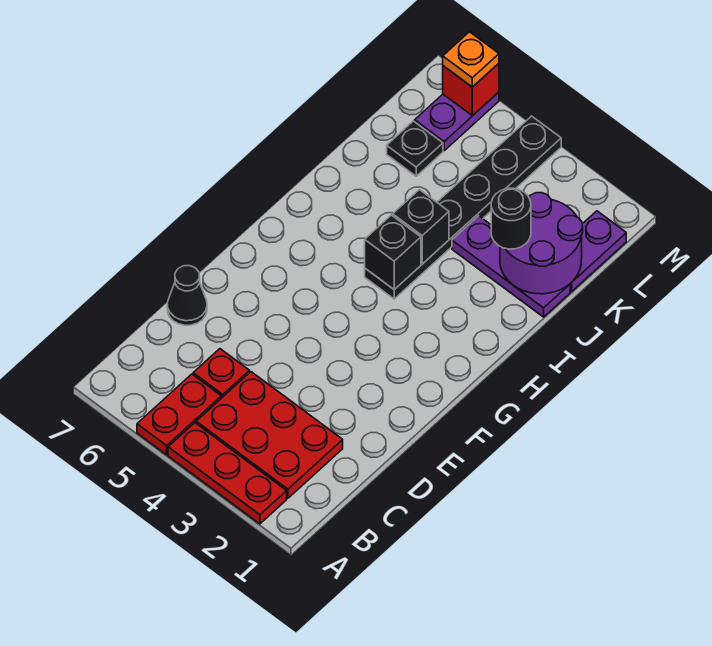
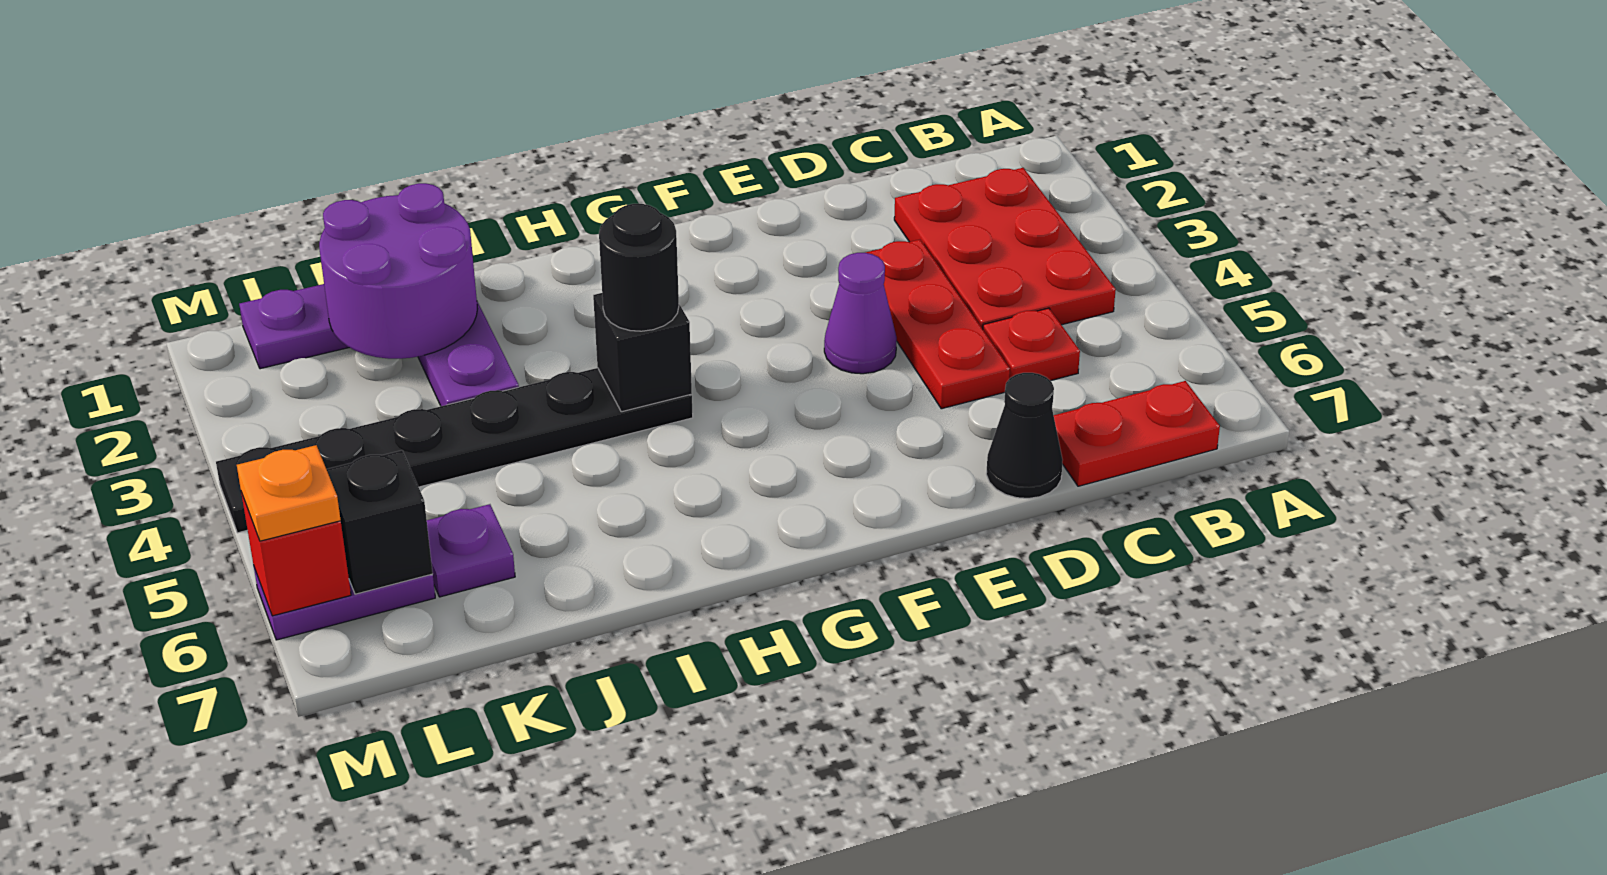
red 1x3 plate [168,423,287,524] -> red 1x3 plate moved to [866,240,1010,409]
red 1x2 plate [137,374,221,455] -> red 1x2 plate moved to [1054,381,1220,486]
none -> purple 1x1 cone [824,253,897,374]
black 1x1 brick [393,190,449,264] -> black 1x1 brick moved to [326,450,433,594]
black 1x1 round brick [491,188,531,249] -> black 1x1 round brick moved to [599,204,679,331]
black 1x1 plate [387,121,443,176] -> purple 1x1 plate [427,504,515,597]

